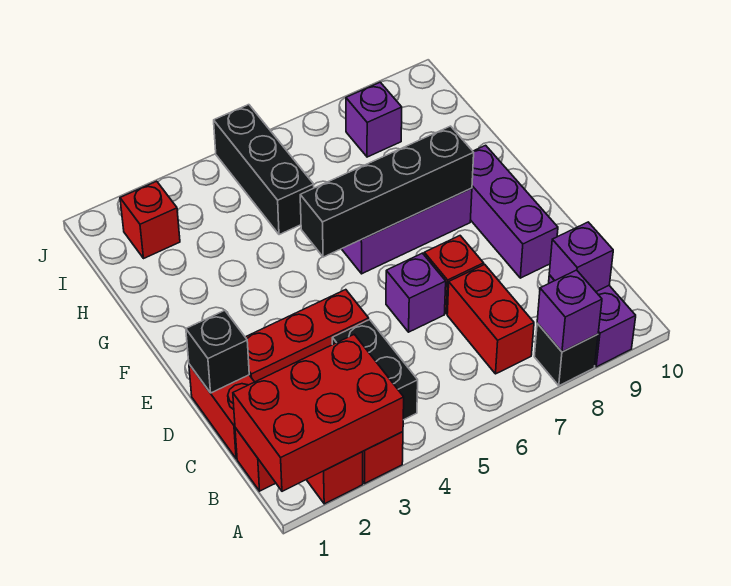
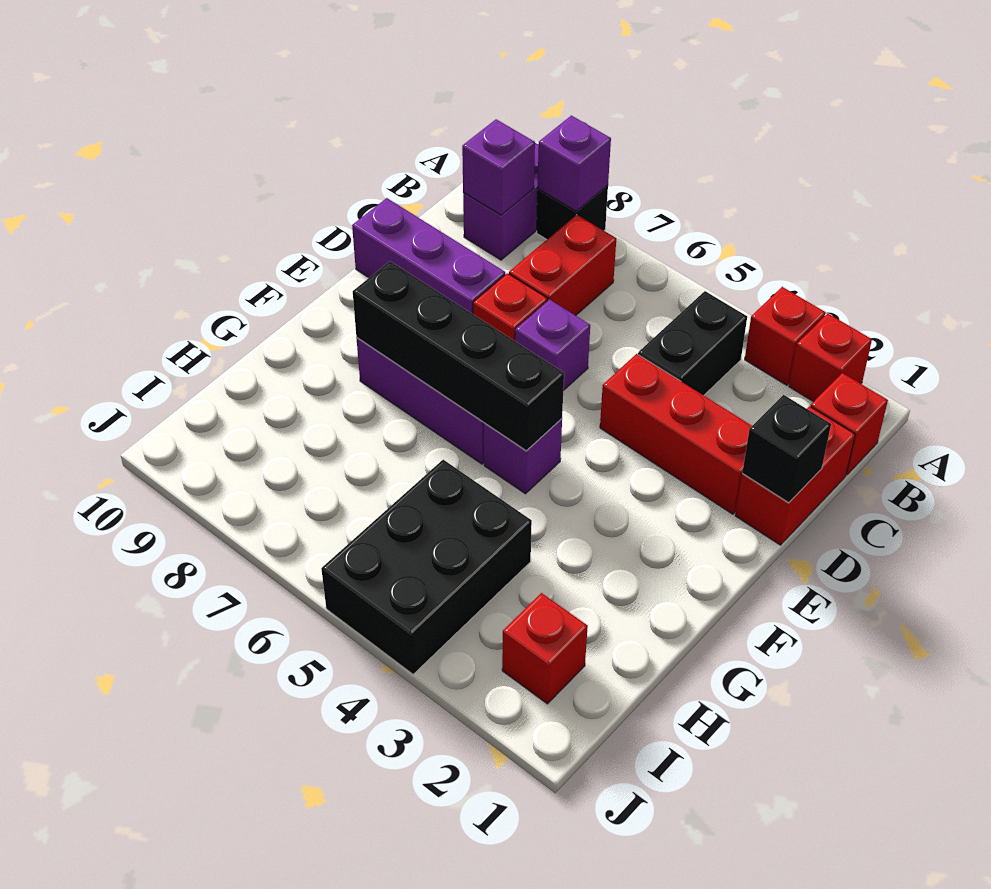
red 2x3 brick [233,334,404,491] -> none
purple 1x3 brick [471,145,558,278] -> purple 1x3 brick turned to [352,198,505,314]
black 1x3 brick [214,105,314,235] -> black 2x3 brick [321,460,532,674]
purple 1x1 brick [346,82,402,157] -> purple 1x1 brick moved to [484,419,562,494]

